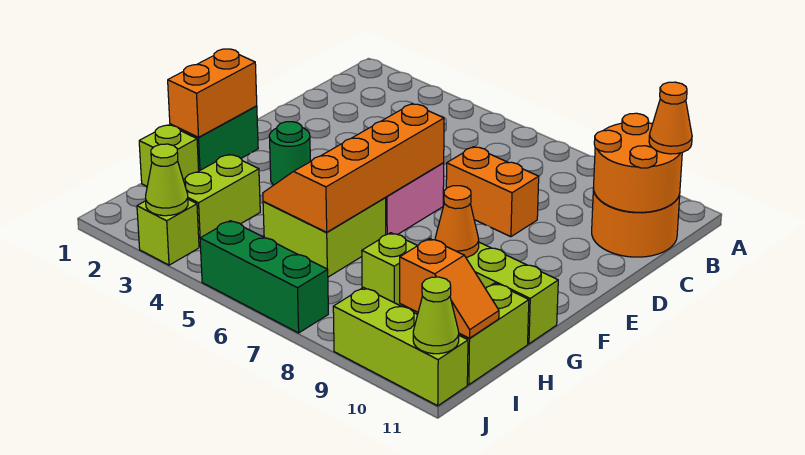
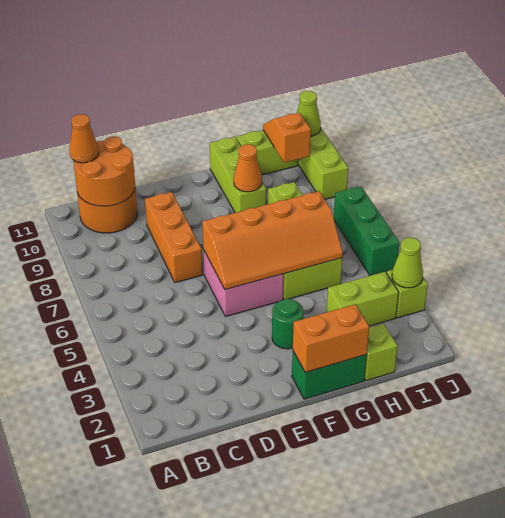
orange 1x2 brick [446,147,539,237] -> orange 1x3 brick [145,192,203,283]

